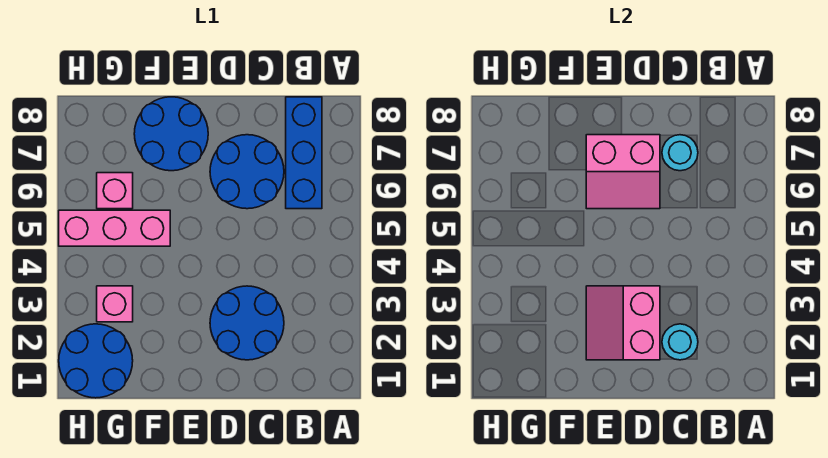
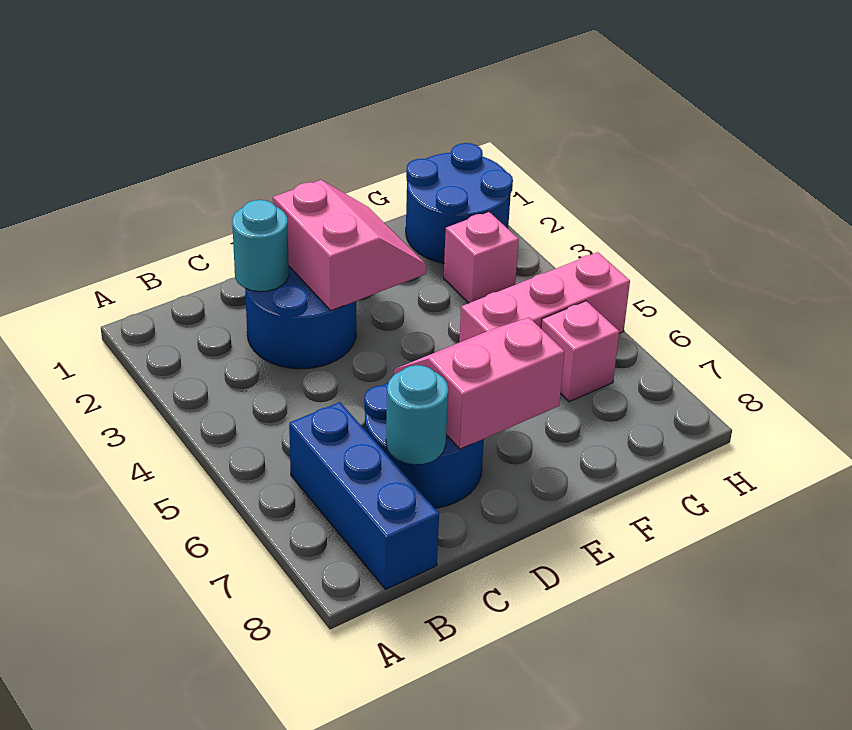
blue 2x2 round brick [134,97,208,171] -> none

